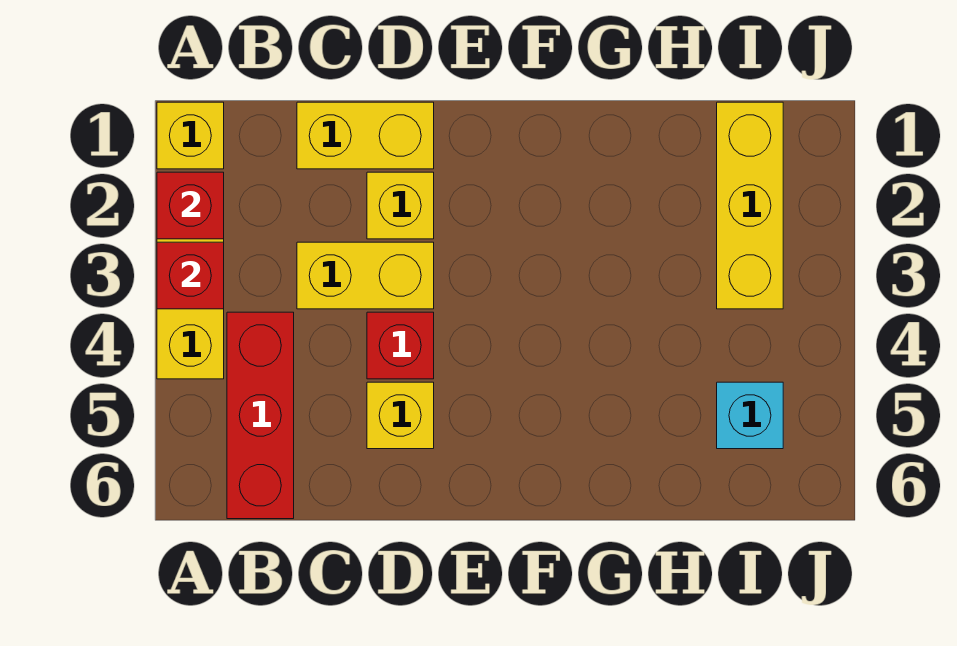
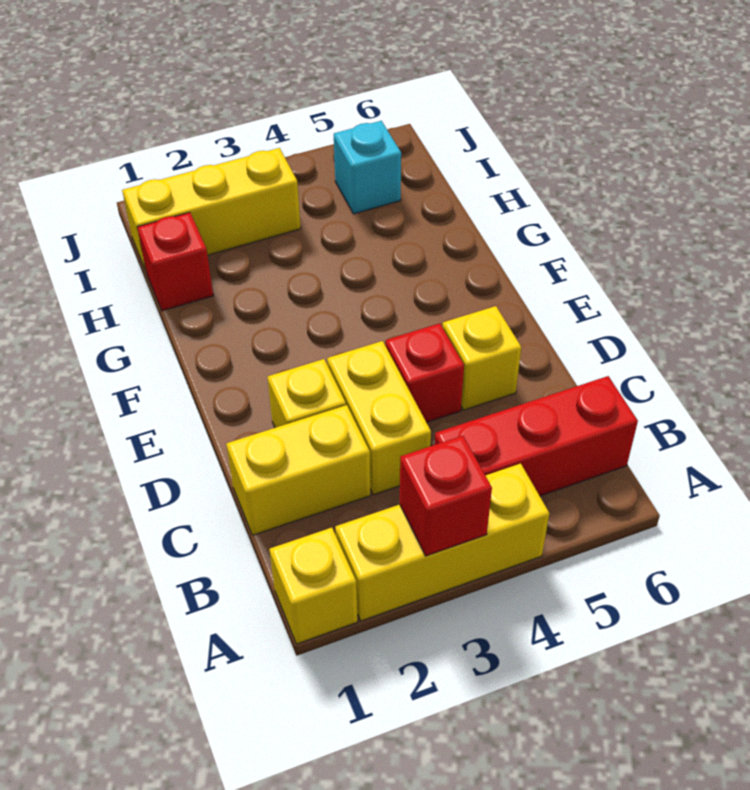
red 1x1 brick [157,172,224,239] -> red 1x1 brick moved to [137,212,213,311]
yellow 1x2 brick [297,102,434,169] -> yellow 1x2 brick turned to [226,405,370,535]

